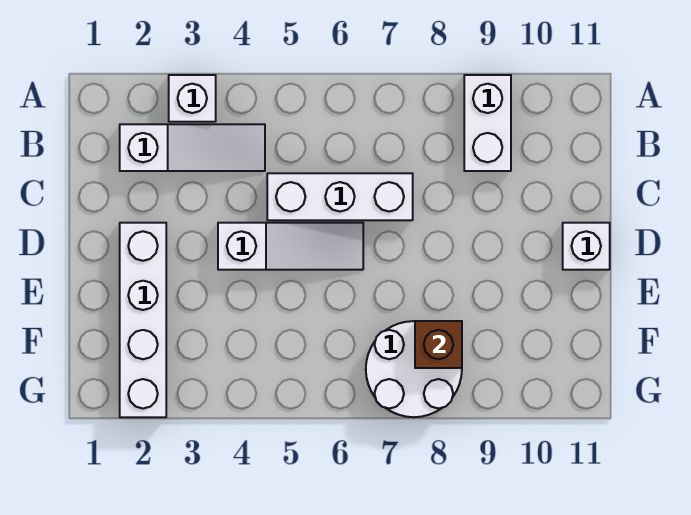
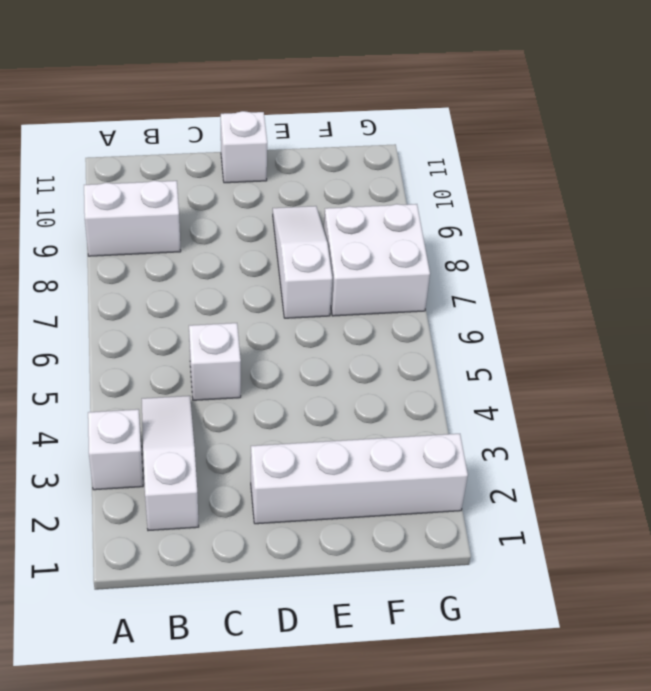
white 1x3 brick [267,173,413,220] -> white 1x1 brick [189,323,241,400]
white 1x3 slope [218,223,363,270] -> white 1x3 slope moved to [273,206,332,318]
white 2x2 round brick [366,321,462,417] -> white 2x2 brick [324,204,430,316]
brown 1x1 brick [415,321,462,368] -> none

